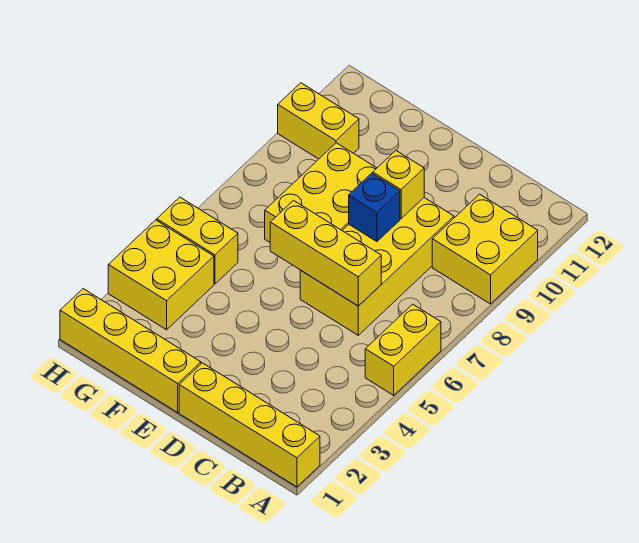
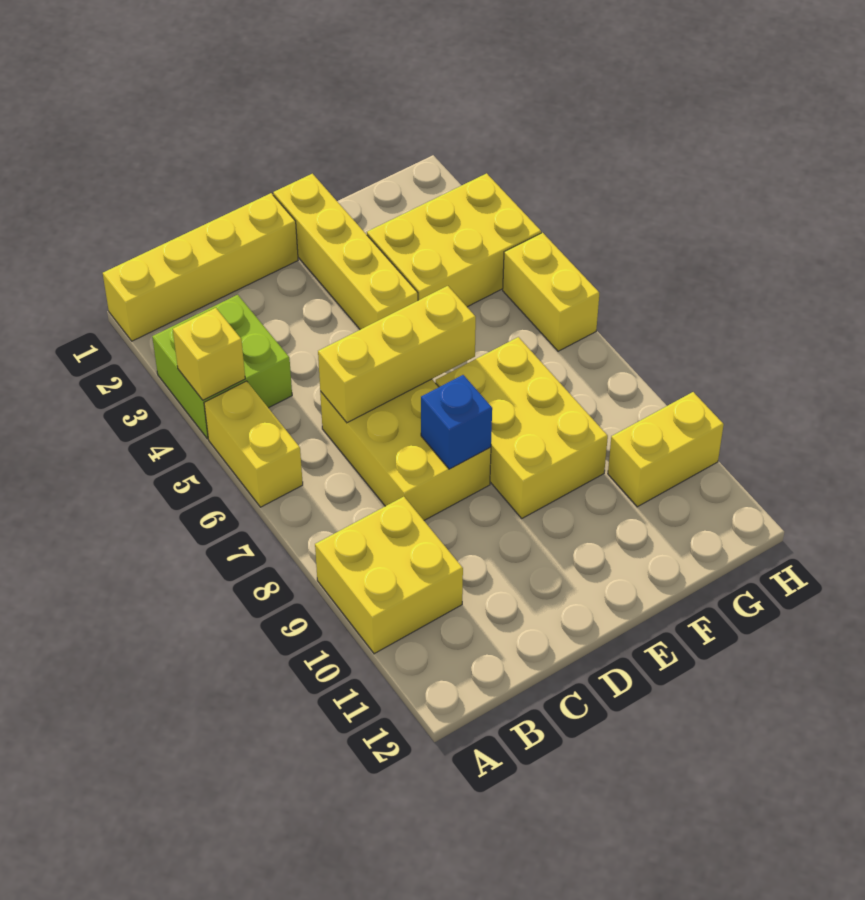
none -> lime 2x2 brick [152,295,292,439]
yellow 2x4 brick [300,198,454,335] -> yellow 2x3 brick [320,379,491,520]
yellow 1x1 brick [373,151,424,219] -> yellow 1x1 brick moved to [173,308,245,400]
yellow 1x4 brick [60,289,201,413] -> yellow 1x4 brick turned to [273,174,418,330]
yellow 2x2 brick [108,220,214,330] -> yellow 2x3 brick [367,173,541,307]
yellow 1x2 brick [157,197,238,284] -> yellow 1x2 brick turned to [503,233,599,351]

